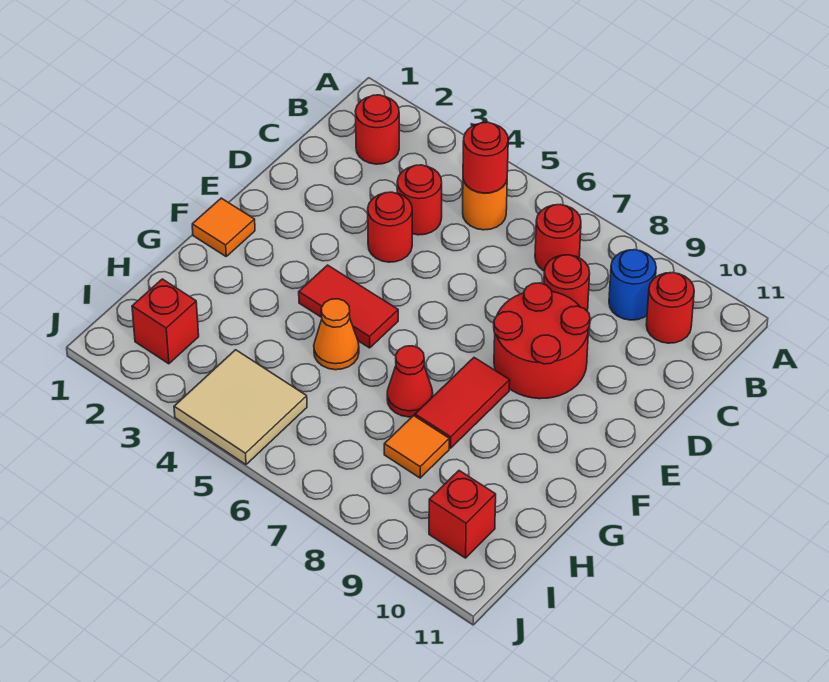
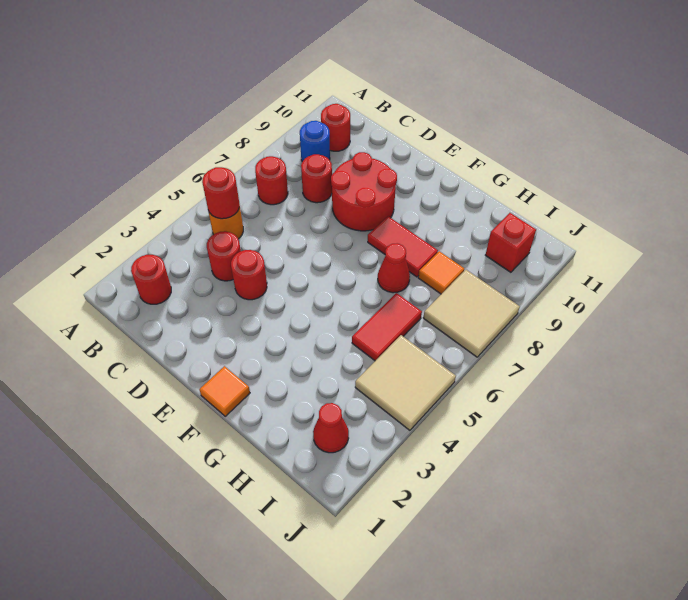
red 1x2 tile [299,265,398,348] -> red 1x2 tile moved to [352,293,422,361]
orange 1x1 cone [314,299,359,370] -> none
red 1x1 brick [132,279,199,364] -> red 1x1 cone [313,403,349,453]
none -> tan 2x2 tile [423,270,520,357]

